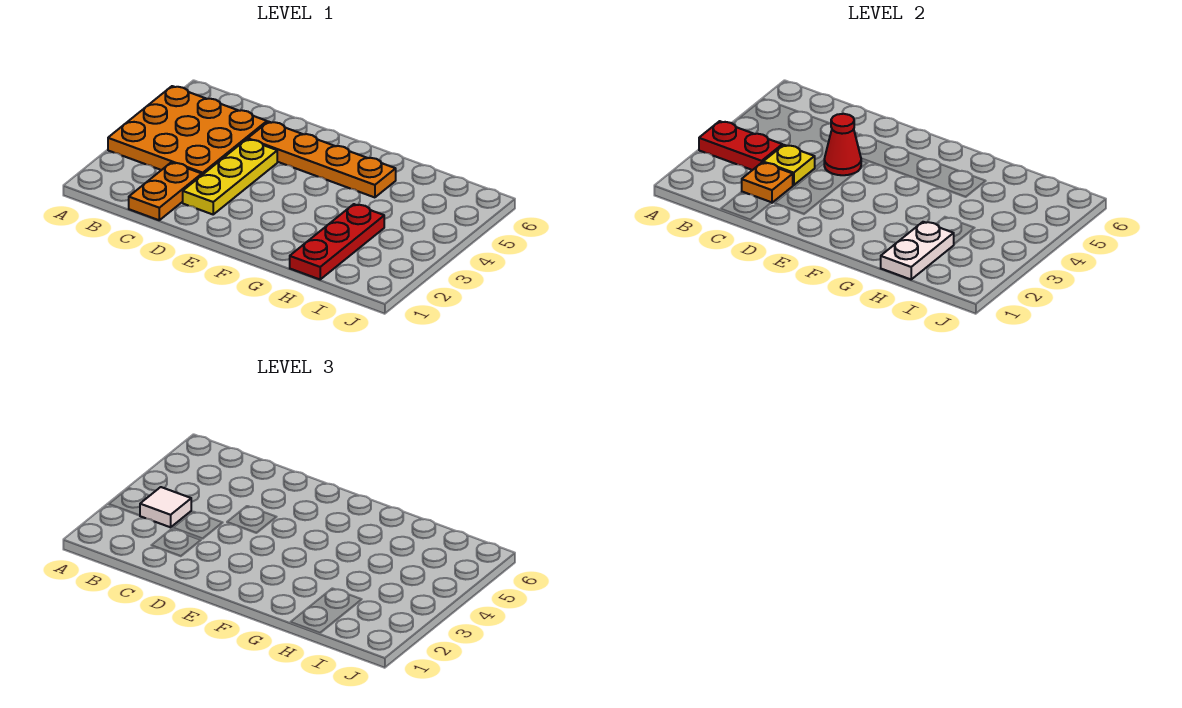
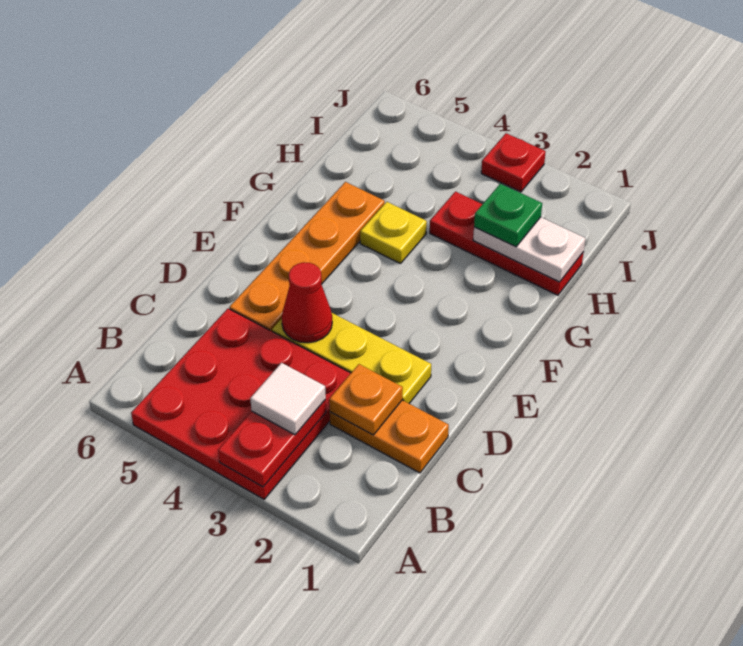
orange 3x3 plate [108,86,267,175] -> red 3x3 plate [131,309,351,499]
yellow 1x1 plate [763,145,815,185] -> yellow 1x1 plate moved to [360,202,427,264]
none -> green 1x1 plate [474,184,542,247]
none -> red 1x1 plate [481,133,546,192]

